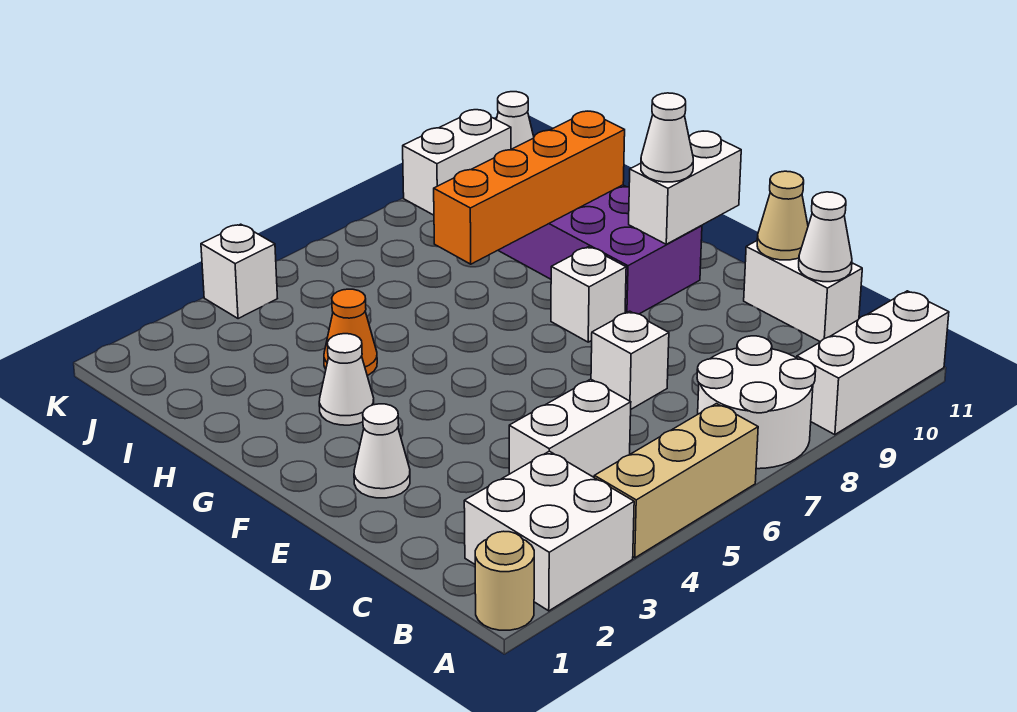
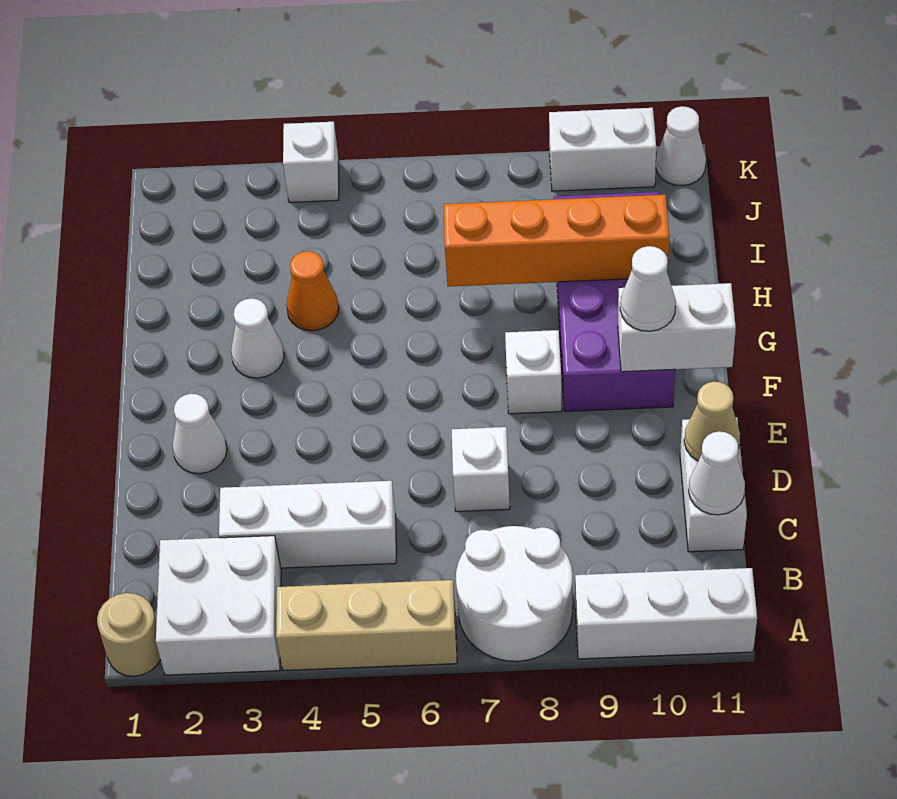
white 1x2 brick [509,379,631,477] -> white 1x3 brick [219,481,396,568]

